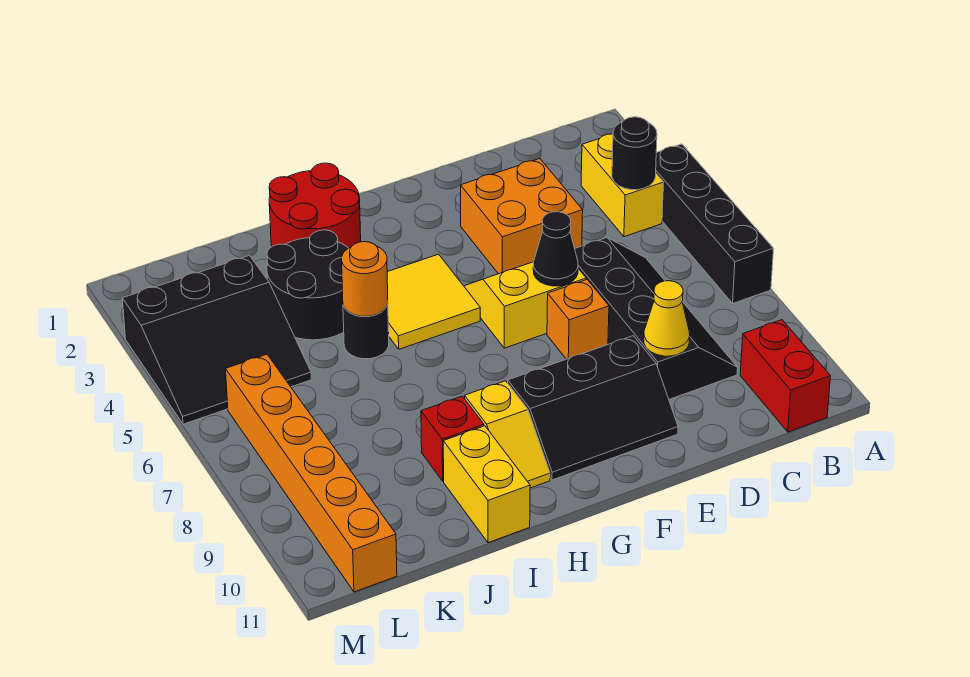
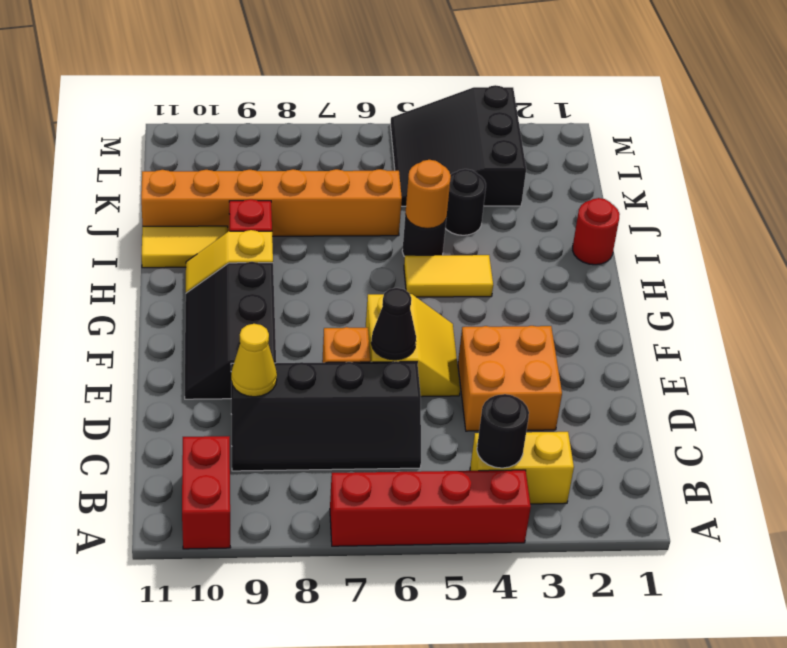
black 1x4 brick [656,144,774,303] -> red 1x4 brick [330,470,531,546]
red 1x2 brick [740,320,830,432] -> red 1x2 brick turned to [182,436,231,549]
yellow 2x2 tile [387,254,480,349] -> yellow 1x2 tile [404,255,493,297]
red 2x2 round brick [269,163,361,248] -> red 1x1 round brick [573,198,620,265]
black 2x2 round brick [267,230,348,340] -> black 1x1 round brick [445,169,486,235]
yellow 1x2 brick [443,426,530,543] -> yellow 1x2 tile [142,226,228,268]
orange 1x6 brick [226,354,397,592] -> orange 1x6 brick moved to [141,169,402,236]

